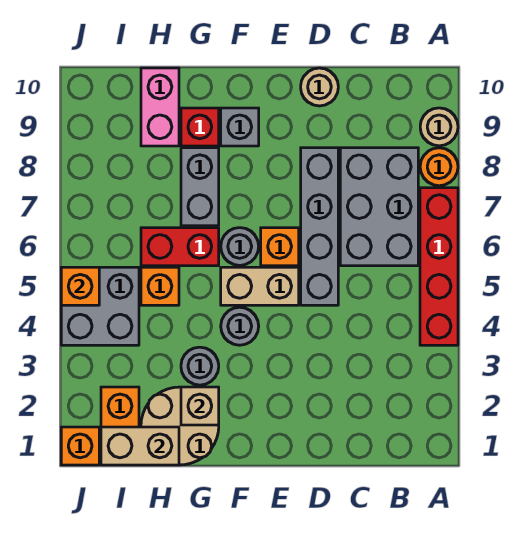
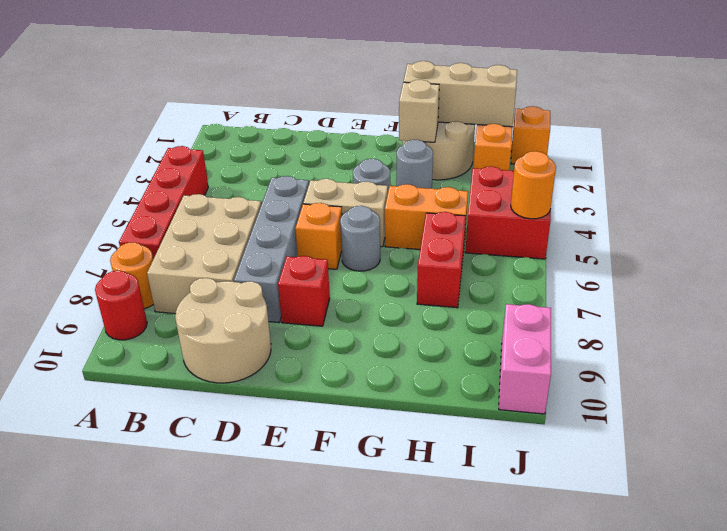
tan 1x1 round brick [420,108,458,146] -> red 1x1 round brick [95,271,147,340]
grey 2x3 brick [340,148,418,266] -> tan 2x3 brick [147,194,261,314]
tan 1x1 round brick [301,68,338,106] -> tan 2x2 round brick [175,278,271,383]
grey 1x1 brick [221,108,259,146] -> none
red 1x2 brick [141,228,219,266] -> red 1x2 brick turned to [417,212,466,308]
grey 1x2 brick [181,148,219,226] -> none
red 1x1 brick [181,108,219,146] -> red 1x1 brick moved to [278,256,330,326]
tan 1x2 brick [101,427,179,465] -> tan 1x3 brick [404,61,517,127]
orange 1x1 brick [141,267,179,305] -> orange 1x2 brick [385,184,468,252]
pink 1x2 brick [141,68,179,146] -> pink 1x2 brick moved to [499,304,551,414]
grey 2x2 brick [61,267,139,345] -> red 2x2 brick [465,166,551,259]
orange 1x1 brick [61,267,99,305] -> orange 1x1 round brick [511,151,556,219]

